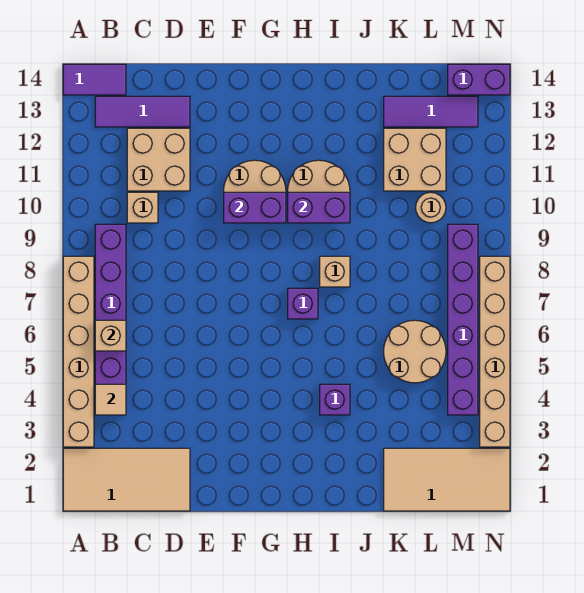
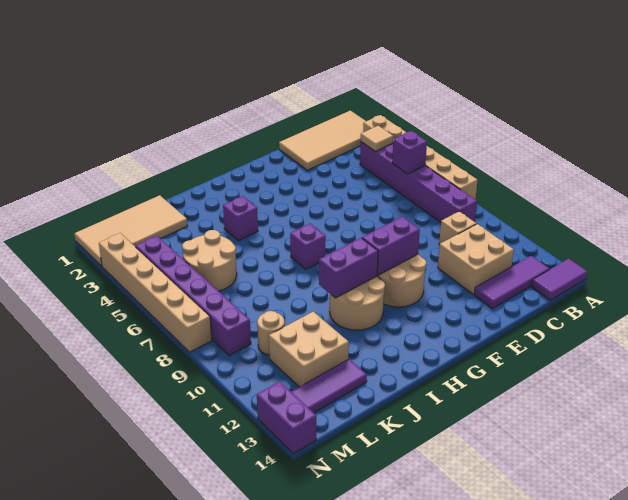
tan 1x1 brick [95,320,126,351] -> purple 1x1 brick [392,131,427,174]
tan 1x1 brick [320,256,350,287] -> none
purple 1x2 brick [448,64,510,95] -> purple 1x2 brick turned to [257,381,316,454]

